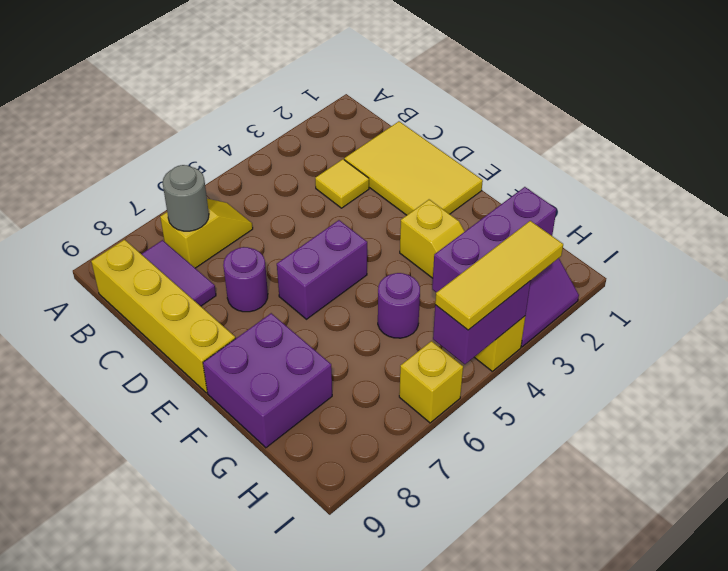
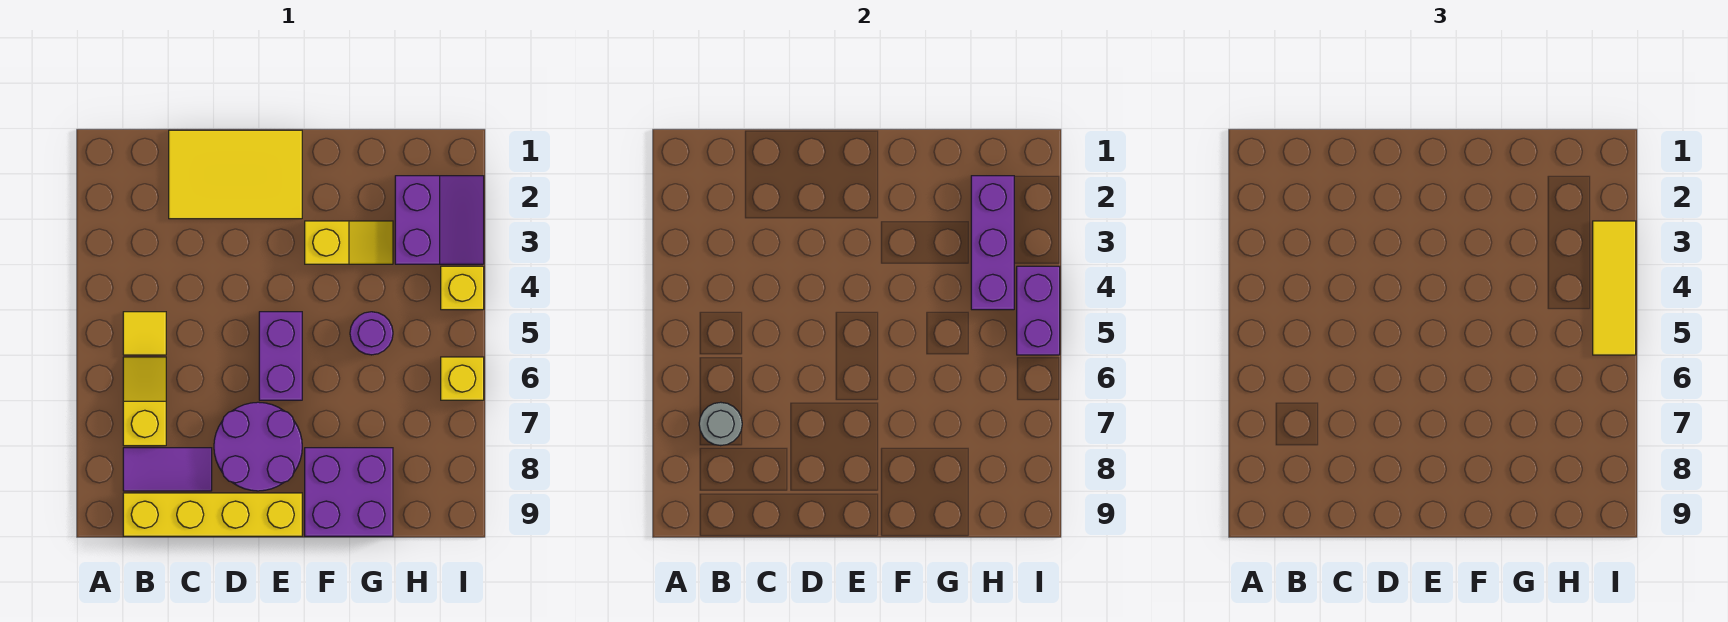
yellow 1x1 tile [315,159,369,208] -> yellow 1x1 tile moved to [123,312,166,355]
purple 1x1 round brick [223,247,268,312] -> purple 2x2 round brick [214,402,302,491]

